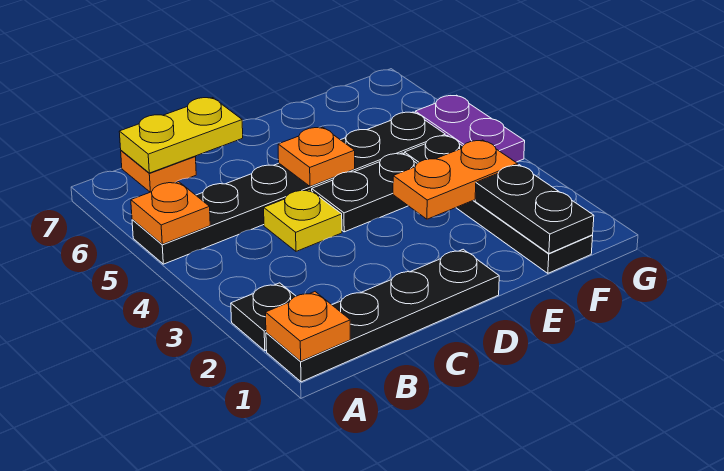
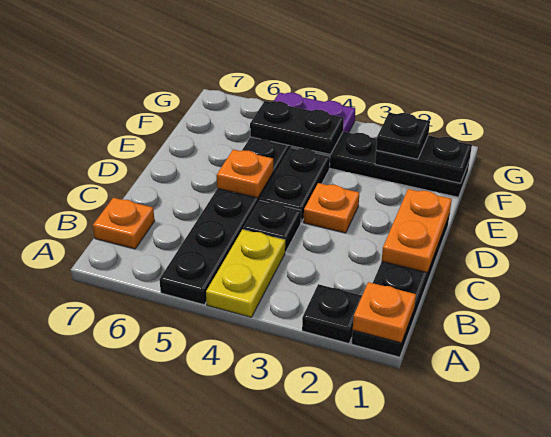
orange 1x1 plate [131,182,210,244] -> orange 1x1 plate moved to [304,183,359,233]
yellow 1x2 plate [119,98,243,173] -> yellow 1x2 plate moved to [206,229,285,317]
yellow 1x1 plate [264,189,342,251] -> black 1x1 plate [243,200,301,252]
orange 1x2 plate [393,140,517,219] -> orange 1x2 plate moved to [382,189,452,273]
none -> black 1x1 plate [376,113,430,159]
none -> black 1x2 plate [250,101,344,154]

